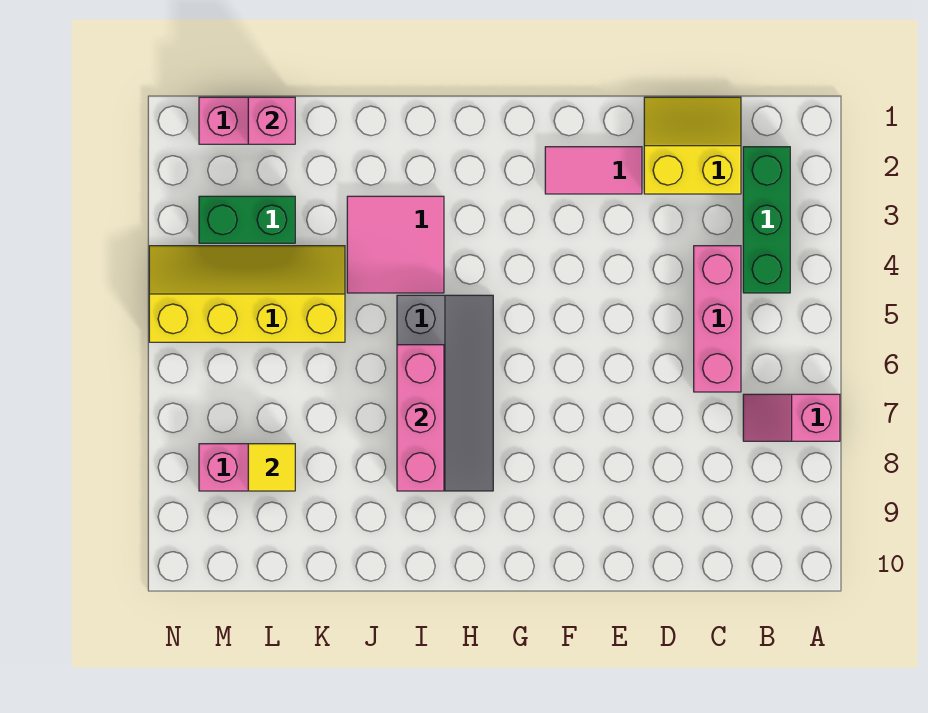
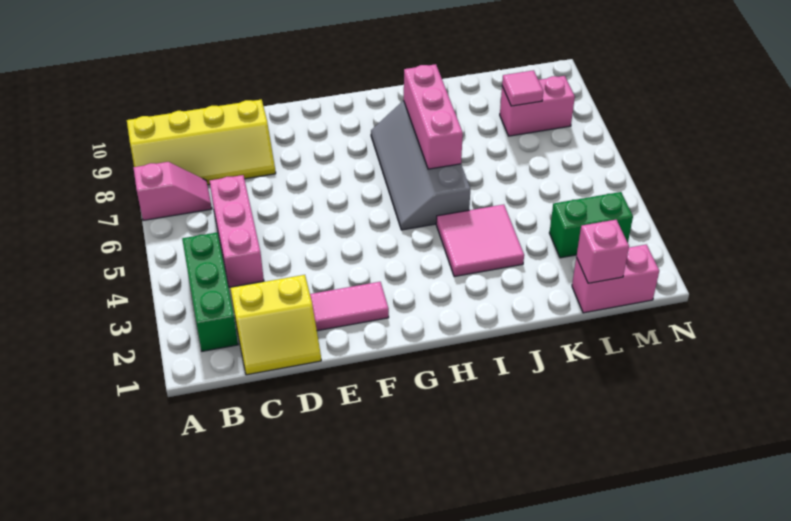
yellow 2x4 slope [149,246,345,342] -> yellow 2x4 slope moved to [127,99,276,185]
yellow 1x1 tile [248,444,295,491] -> pink 1x1 tile [502,70,543,106]

